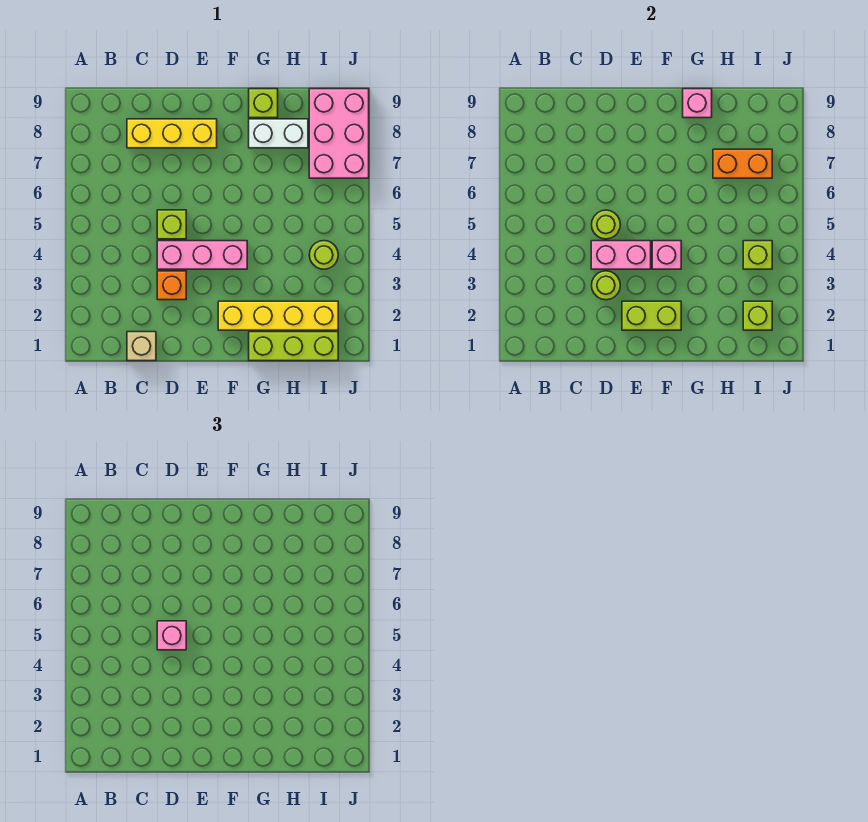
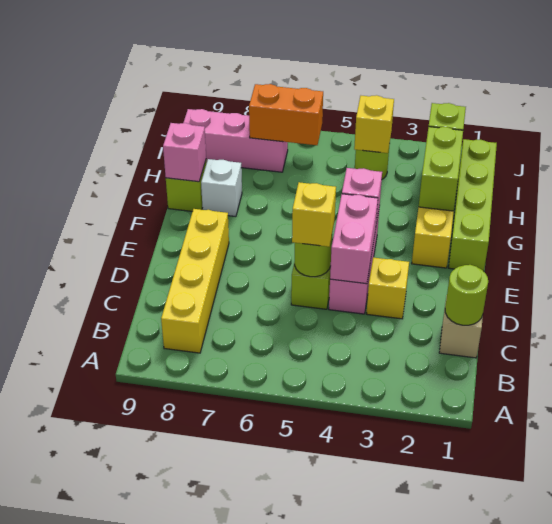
yellow 1x3 brick [127,119,217,148] -> yellow 1x4 brick [161,209,229,353]
orange 1x1 brick [157,271,186,300] -> yellow 1x1 brick [367,257,409,319]
lime 1x1 round brick [592,271,620,300] -> lime 1x1 round brick moved to [445,265,488,325]
pink 1x1 brick [157,621,186,650] -> yellow 1x1 brick [292,182,336,247]
lime 1x2 brick [622,301,681,330] -> lime 1x2 brick moved to [419,127,463,211]
lime 1x3 brick [249,332,338,361] -> lime 1x4 brick [449,139,497,271]
white 1x2 brick [249,119,308,148] -> white 1x1 brick [201,159,242,217]
orange 1x2 brick [713,149,772,178] -> orange 1x2 brick turned to [249,84,323,145]
lime 1x1 brick [743,241,772,269] -> yellow 1x1 brick [354,95,394,153]
pink 2x3 brick [309,89,369,178] -> pink 1x3 brick [183,109,288,172]

